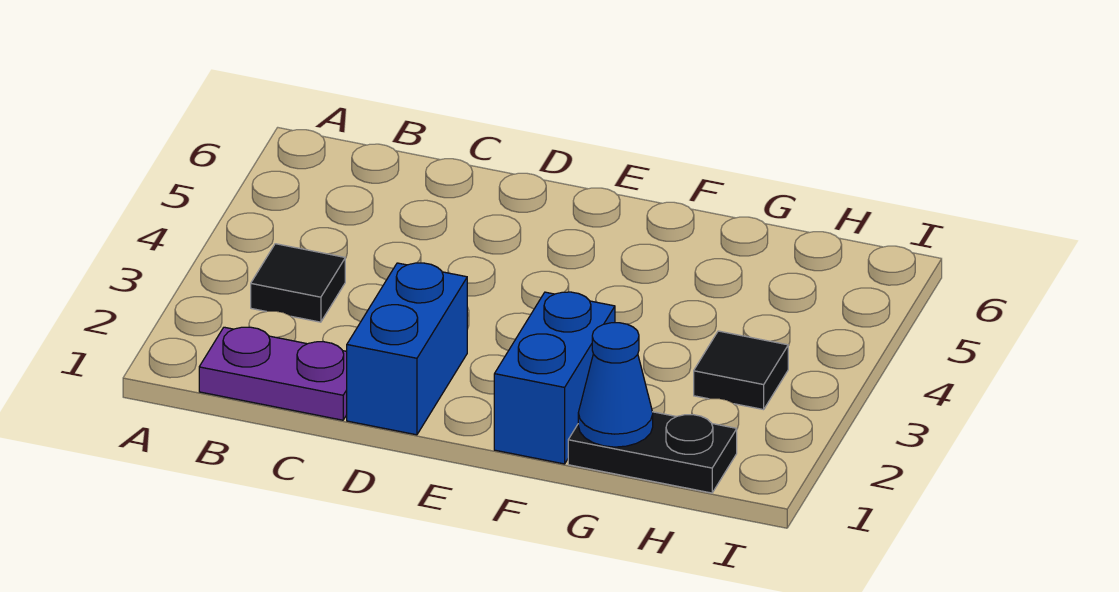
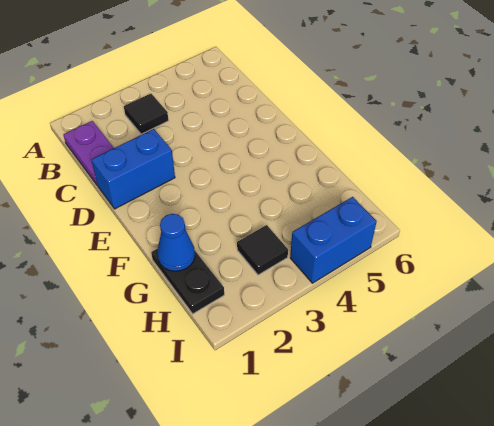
blue 1x2 brick [494,292,615,464] -> blue 1x2 brick moved to [290,197,377,283]

